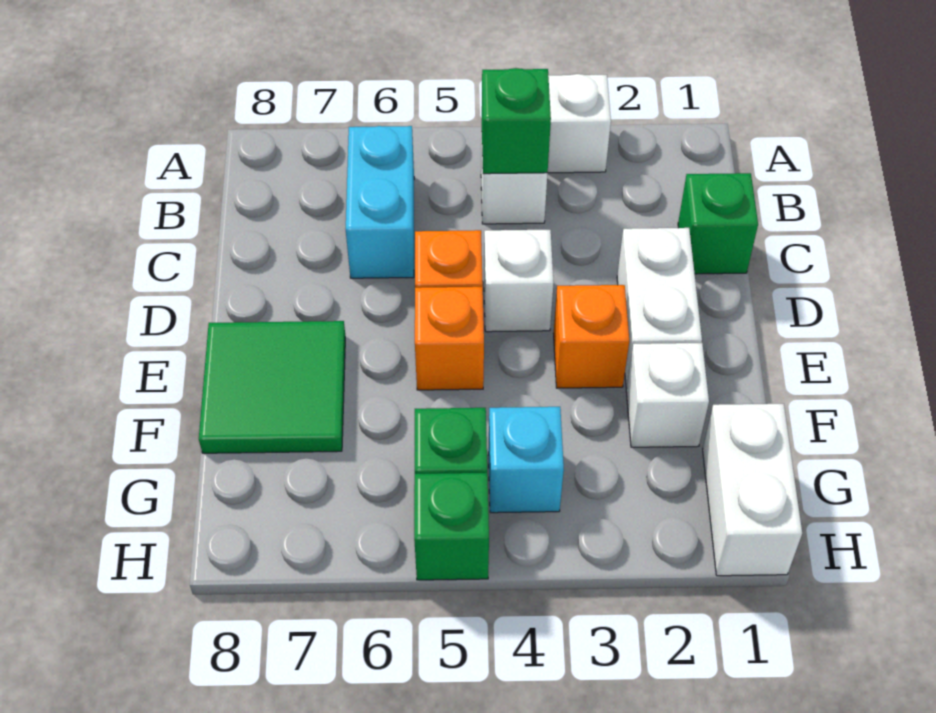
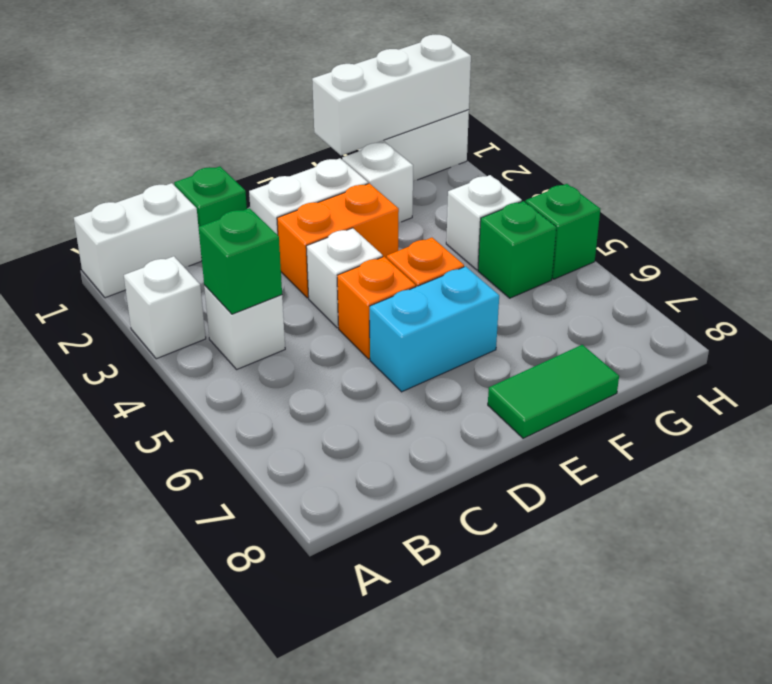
none -> white 1x2 brick [74,183,202,298]
cyan 1x2 brick [346,126,414,278] -> cyan 1x2 brick moved to [370,266,499,392]
orange 1x1 brick [554,285,629,388] -> orange 1x2 brick [277,183,399,298]
green 2x2 tile [199,321,345,453] -> green 1x2 tile [488,345,619,438]
none -> white 1x3 brick [312,35,471,155]
cyan 1x1 brick [488,407,564,513] -> white 1x1 brick [446,175,522,270]

